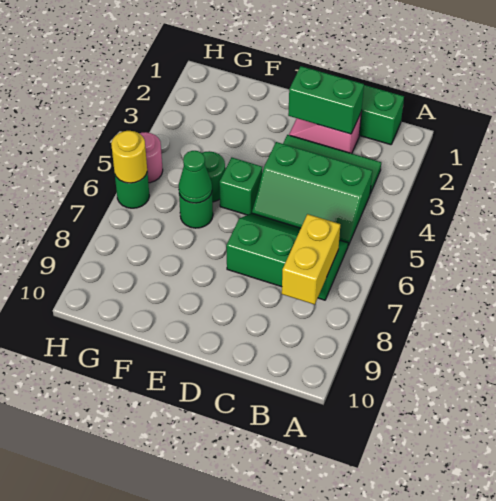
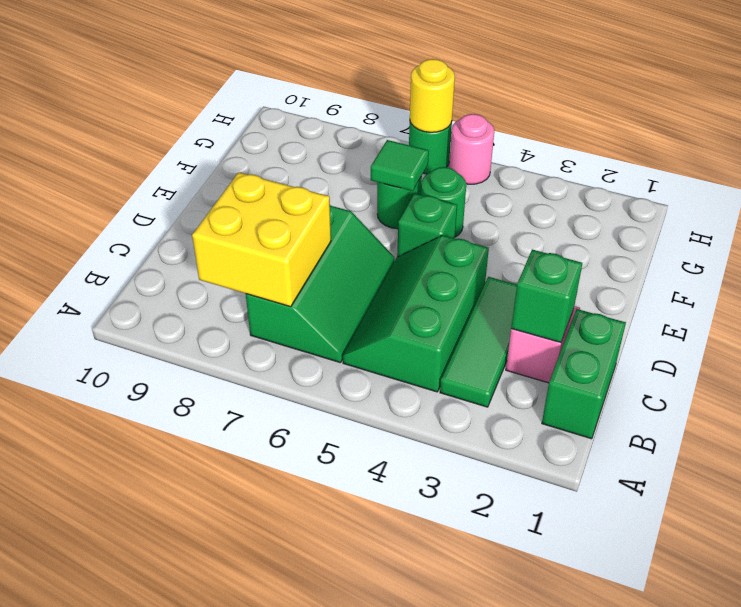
yellow 1x2 brick [282,214,340,305] -> yellow 2x2 brick [192,172,331,307]
green 1x2 brick [288,66,364,134] -> green 1x1 brick [511,250,582,342]
green 1x1 cone [179,151,212,203] -> green 1x1 tile [371,140,429,191]

